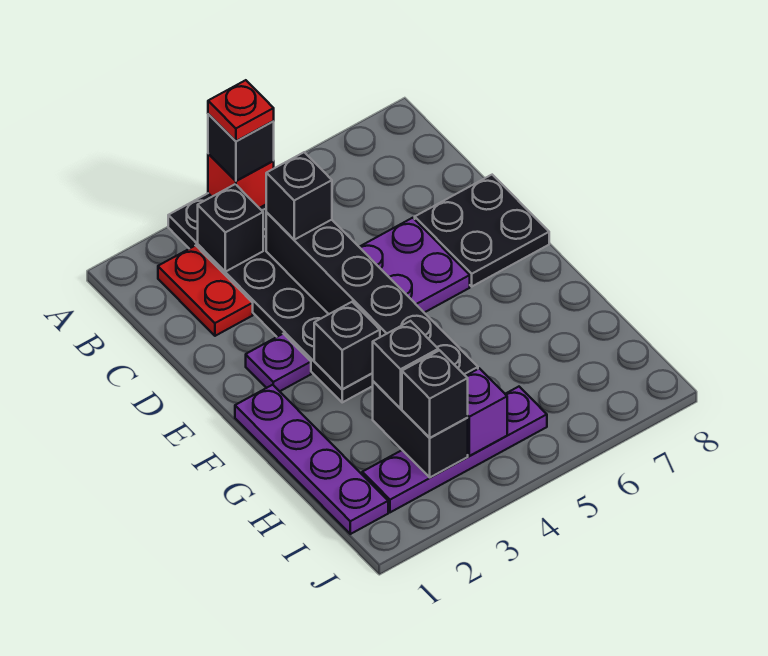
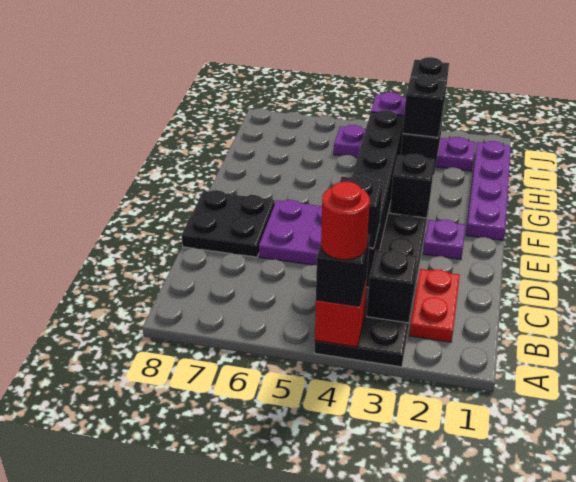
red 1x1 plate [208,80,274,141] -> red 1x1 round brick [321,182,370,260]

